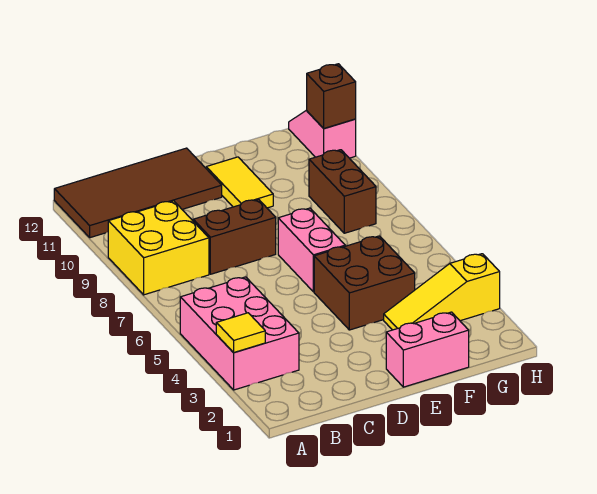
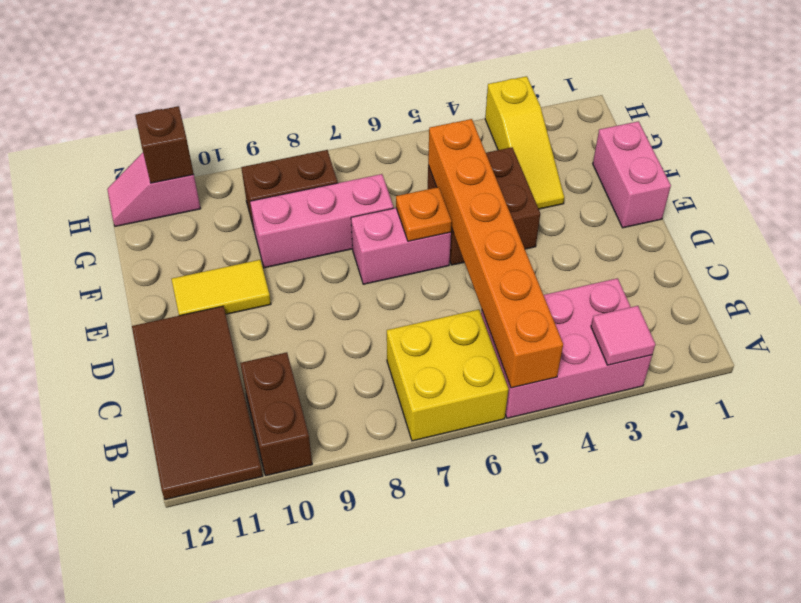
yellow 1x1 tile [216,313,265,353] -> pink 1x1 tile [591,306,655,365]
none -> orange 1x6 brick [428,119,563,388]
yellow 2x2 brick [108,201,209,295] -> yellow 2x2 brick moved to [387,309,508,441]
brown 1x2 brick [193,199,276,274] -> brown 1x2 brick moved to [240,352,312,476]
none -> orange 1x1 plate [396,187,452,241]
none -> pink 1x3 brick [250,174,393,268]

